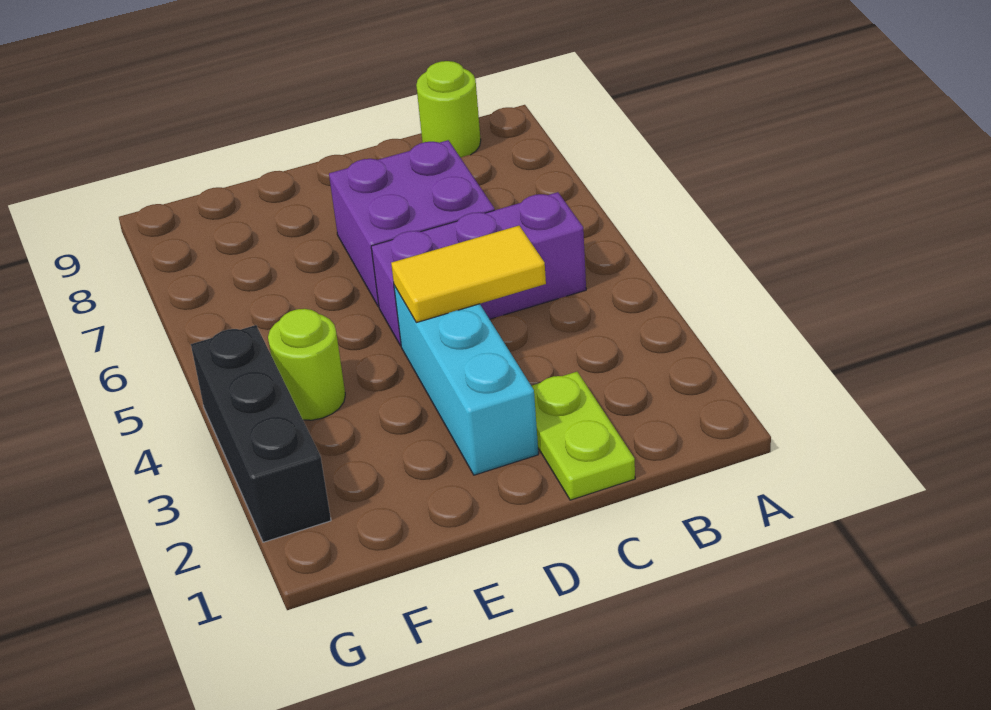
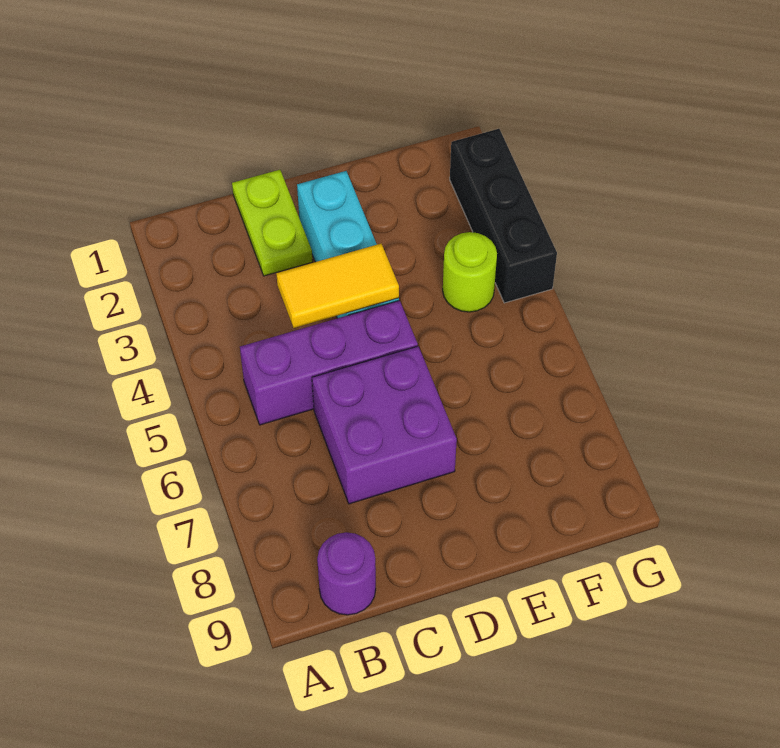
lime 1x1 round brick [416,61,481,158] -> purple 1x1 round brick [317,532,376,615]

